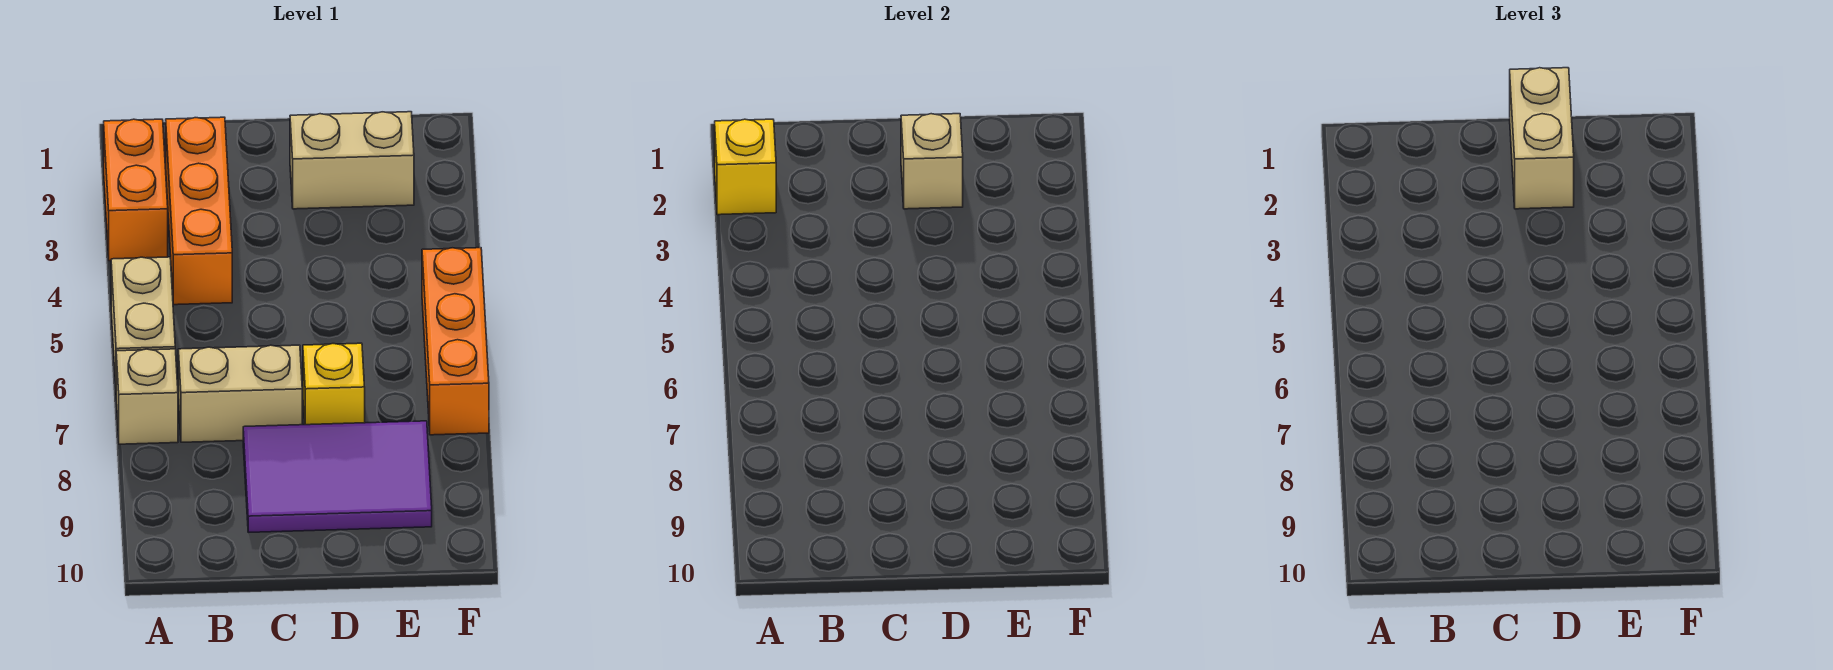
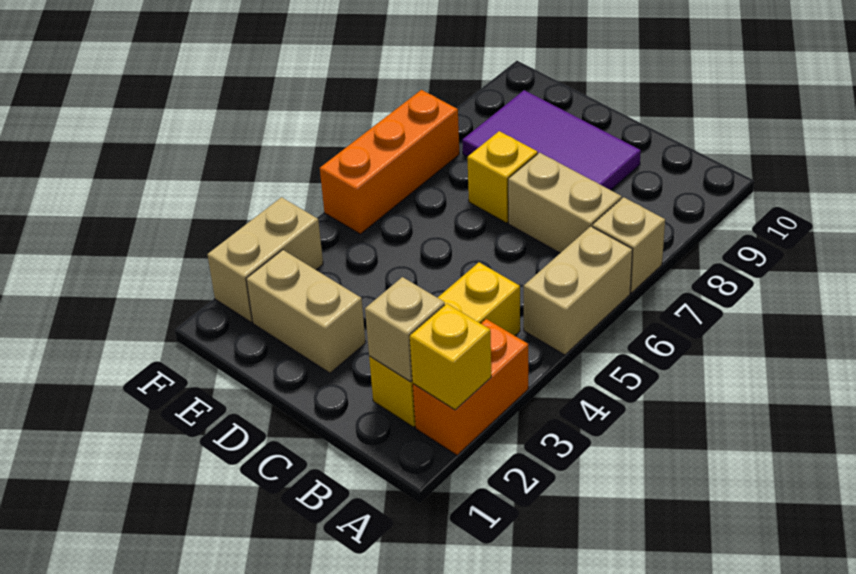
orange 1x3 brick [166,117,232,305] -> yellow 1x3 brick [369,262,520,427]
tan 1x2 brick [1510,68,1574,209] -> tan 1x2 brick moved to [207,197,323,322]
tan 1x1 brick [901,114,963,209] -> tan 1x1 brick moved to [365,277,445,382]

